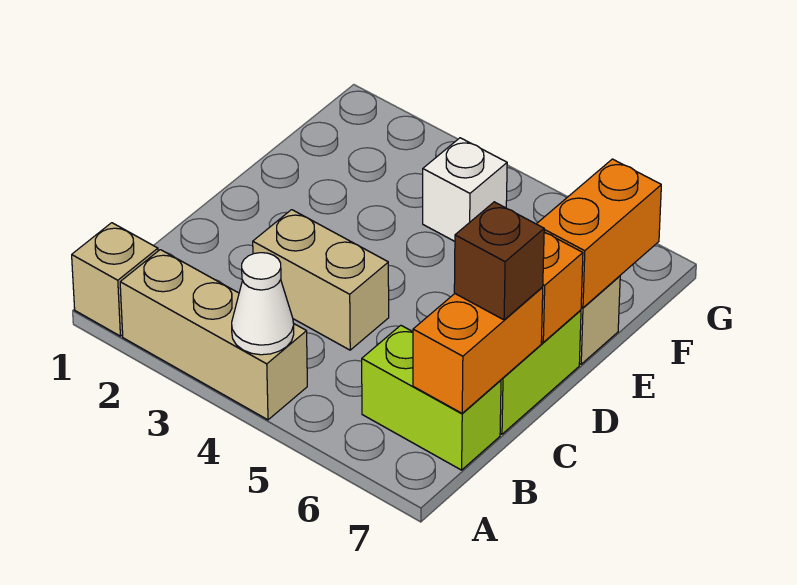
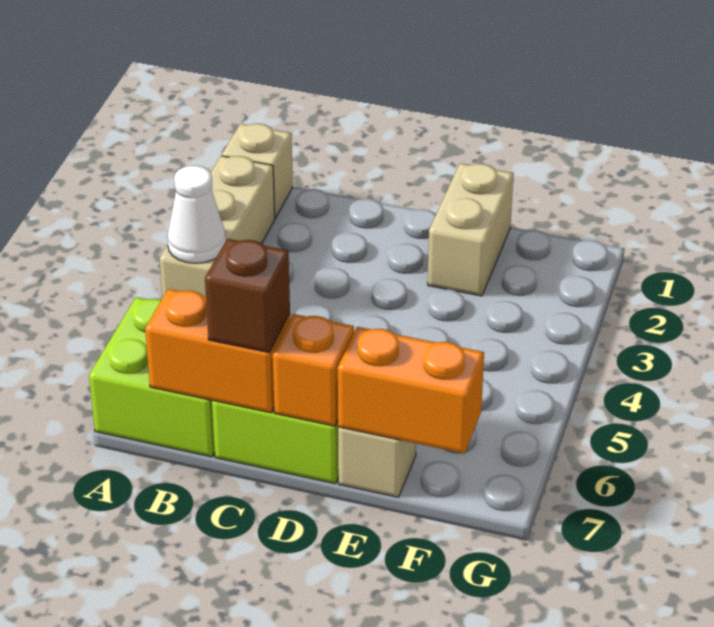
lime 1x2 brick [362,325,501,470] -> lime 2x2 brick [89,297,215,457]
tan 1x2 brick [253,210,389,350] -> tan 1x2 brick moved to [428,163,513,296]
white 1x1 brick [423,138,507,241] -> none

